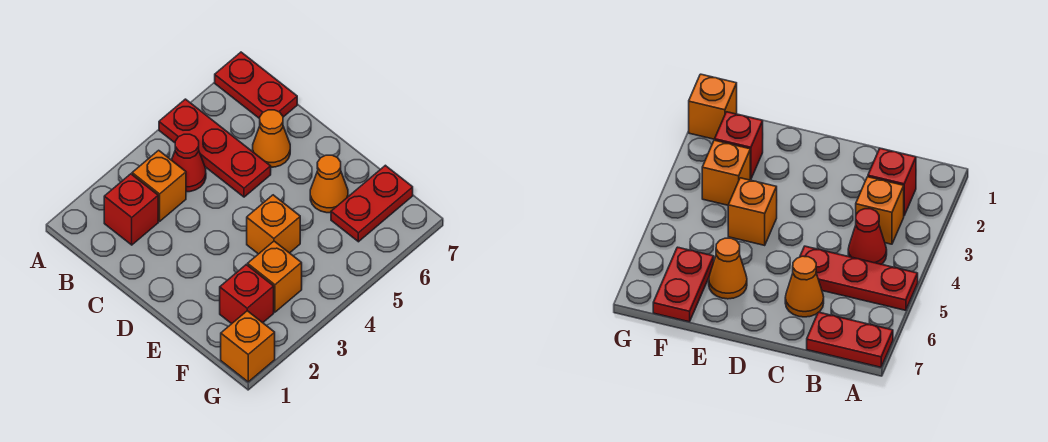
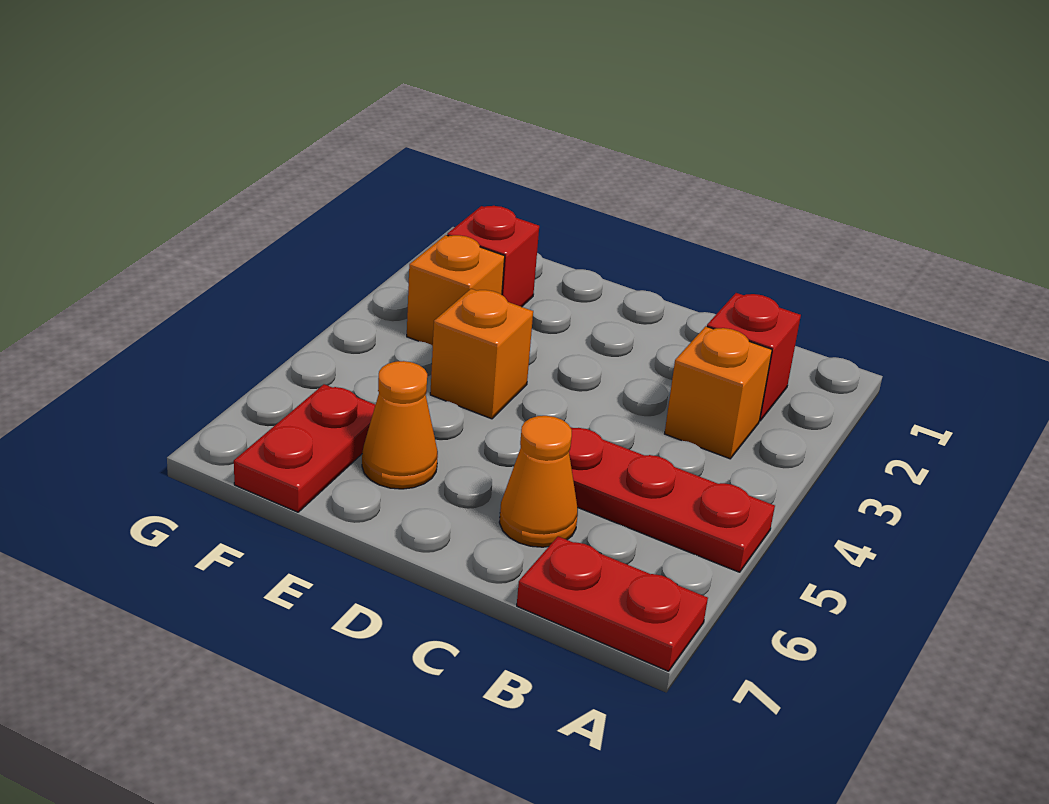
red 1x1 cone [172,134,206,192] -> none
orange 1x1 brick [221,311,275,382] -> none

